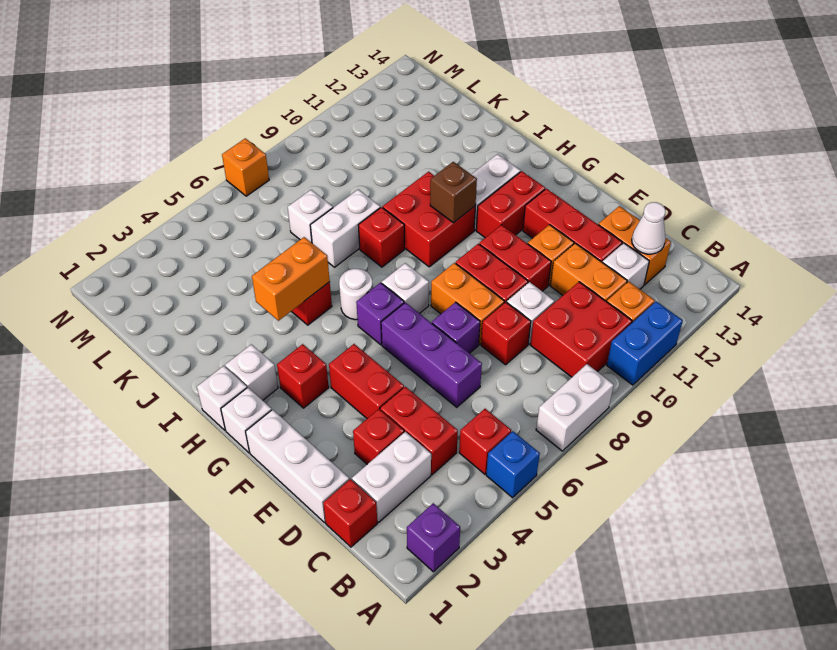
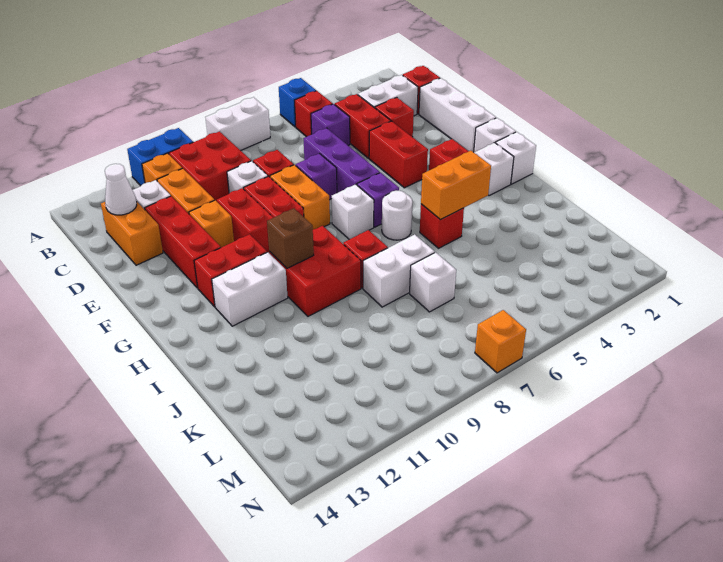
purple 1x1 brick [407,503,460,572] -> purple 1x1 brick moved to [311,104,350,145]

